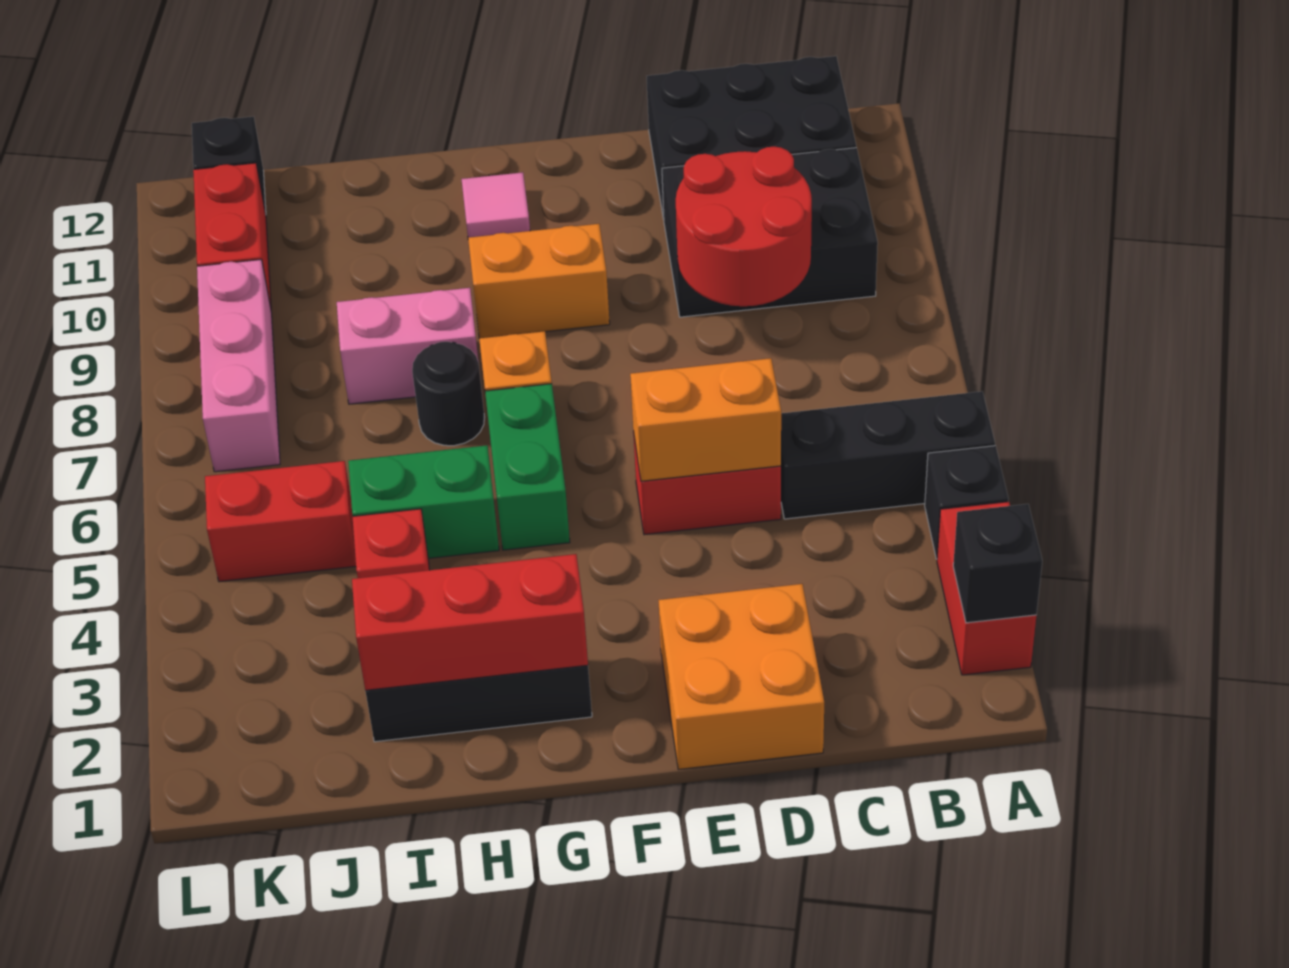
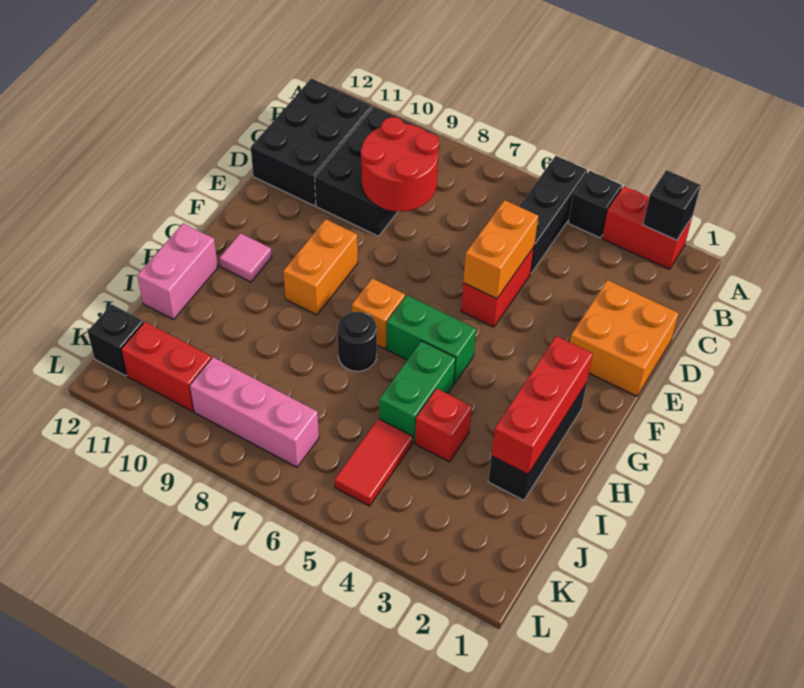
pink 1x2 brick [337,288,478,404] -> pink 1x2 brick moved to [137,223,218,319]
red 1x2 brick [205,461,356,582] -> red 1x2 tile [335,419,413,506]

